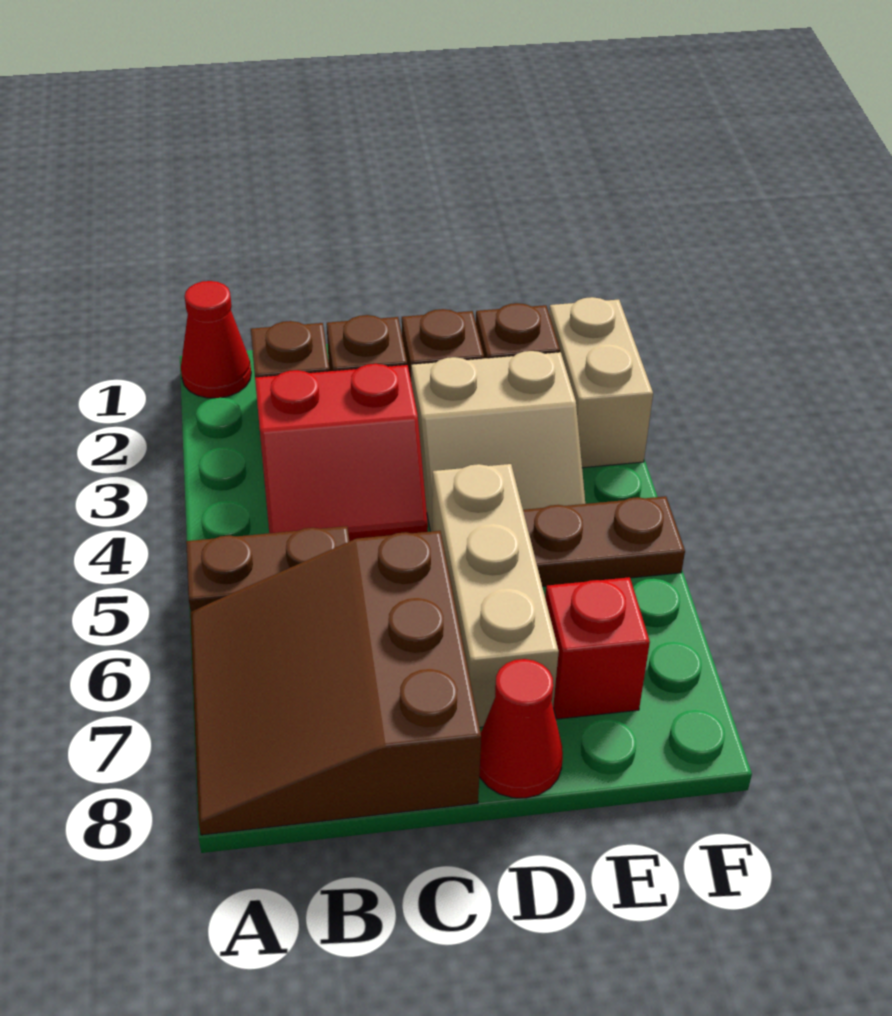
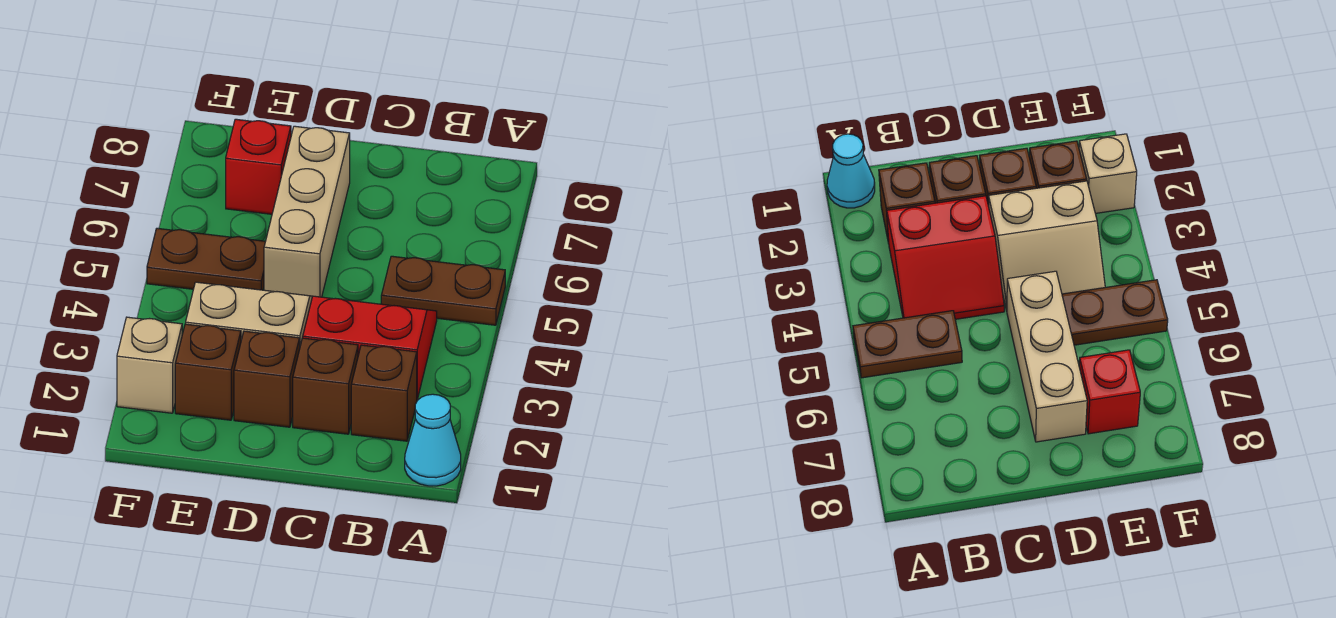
red 1x1 cone [181,281,251,398] -> cyan 1x1 cone [405,394,461,486]
brown 3x3 slope [190,531,481,835] -> none
red 1x1 cone [479,659,563,798] -> none
tan 1x2 brick [549,297,653,468] -> tan 1x1 brick [117,317,182,413]

